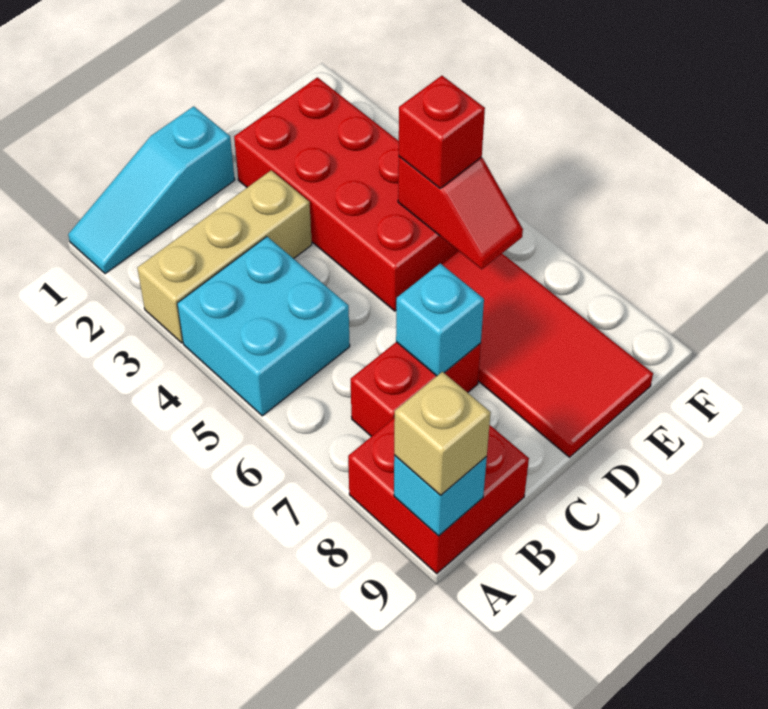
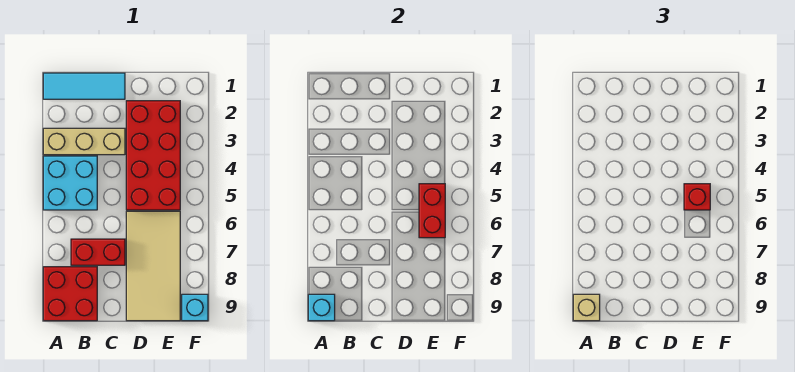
cyan 1x3 slope [68,106,235,274] -> cyan 1x3 tile [43,73,125,99]
cyan 1x1 brick [396,263,484,376] -> cyan 1x1 brick moved to [182,294,208,321]
red 2x4 tile [442,251,653,457] -> tan 2x4 tile [126,211,180,321]
red 1x2 slope [398,157,523,269] -> red 1x2 brick [419,184,445,238]

